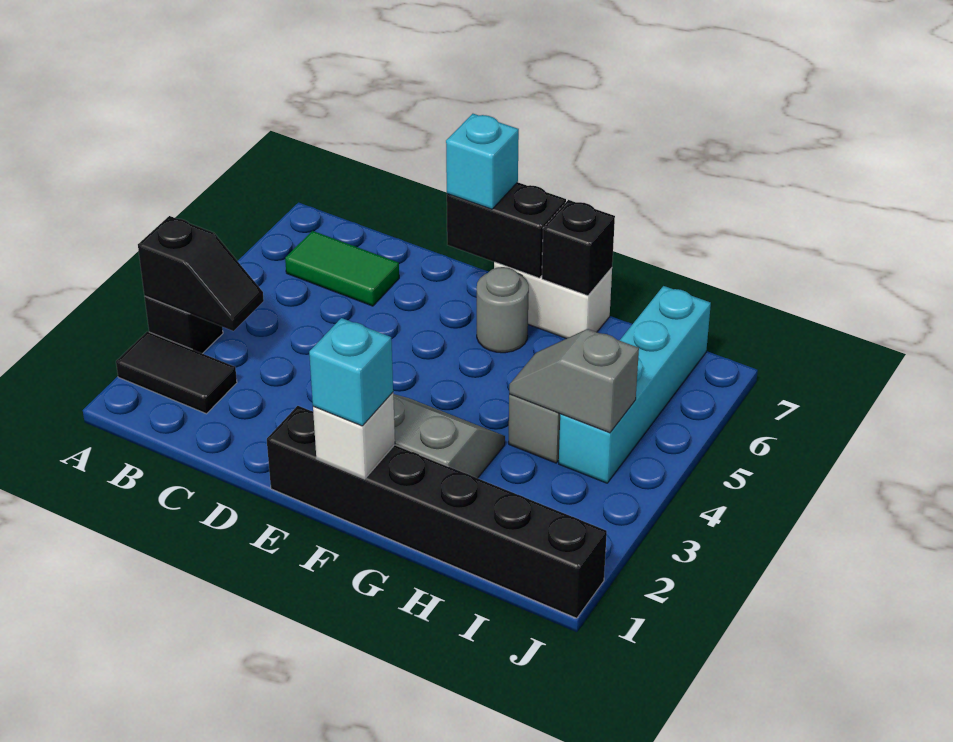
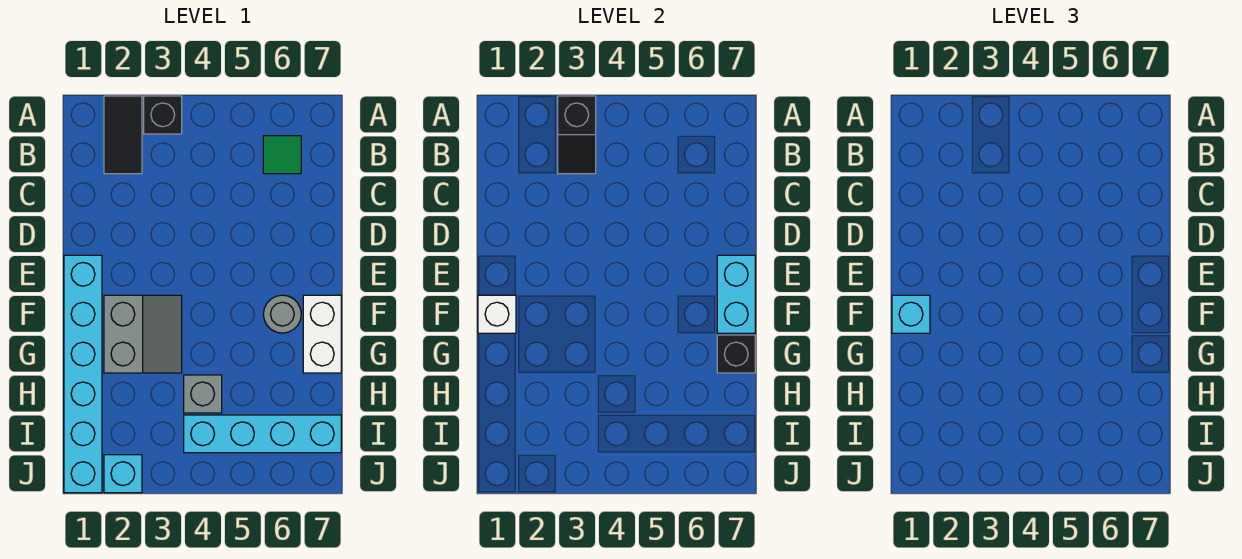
green 1x2 tile [285,231,399,306] -> green 1x1 tile [263,136,301,174]
black 1x6 brick [267,406,607,618] -> cyan 1x6 brick [64,255,102,493]
black 1x2 brick [447,182,566,278] -> cyan 1x2 brick [717,255,755,333]
cyan 1x1 brick [446,114,519,209] -> cyan 1x1 brick moved to [104,455,142,493]
grey 1x2 slope [509,329,639,433] -> none

